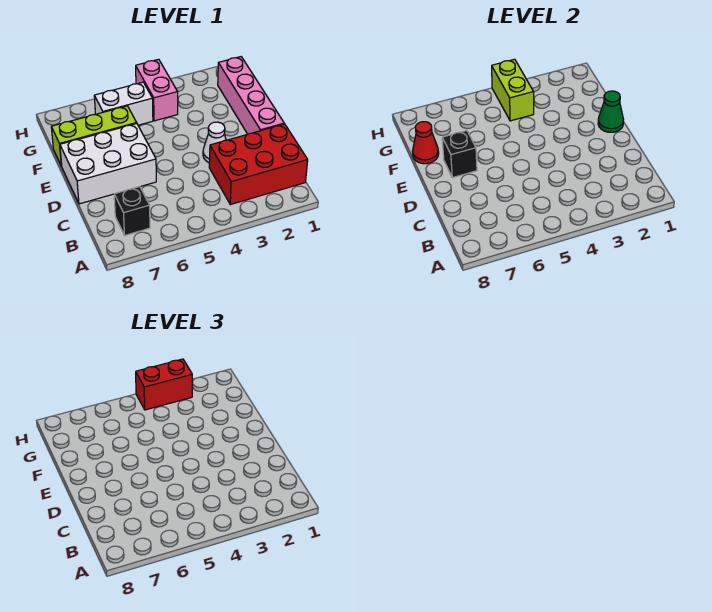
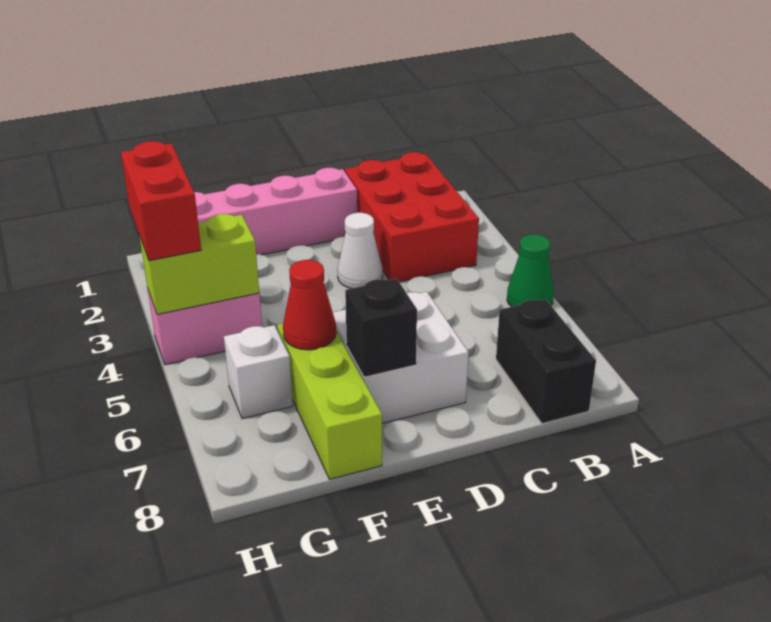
black 1x1 brick [114,187,150,235] -> black 1x2 brick [496,299,596,424]
white 2x3 brick [60,124,156,204] -> white 2x2 brick [333,292,469,423]
green 1x1 cone [598,91,624,132] -> green 1x1 cone moved to [507,235,554,307]
red 1x1 cone [412,122,439,164] -> red 1x1 cone moved to [283,260,336,350]
white 1x2 brick [94,82,153,125] -> white 1x1 brick [224,325,293,419]

